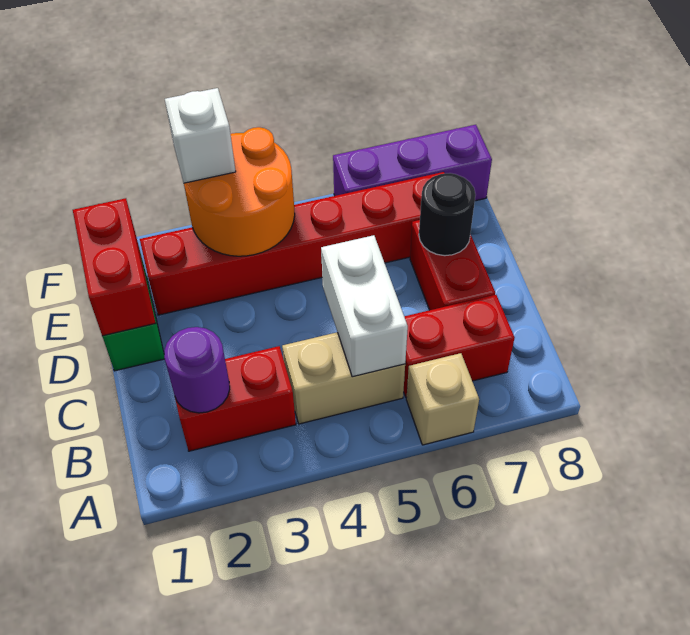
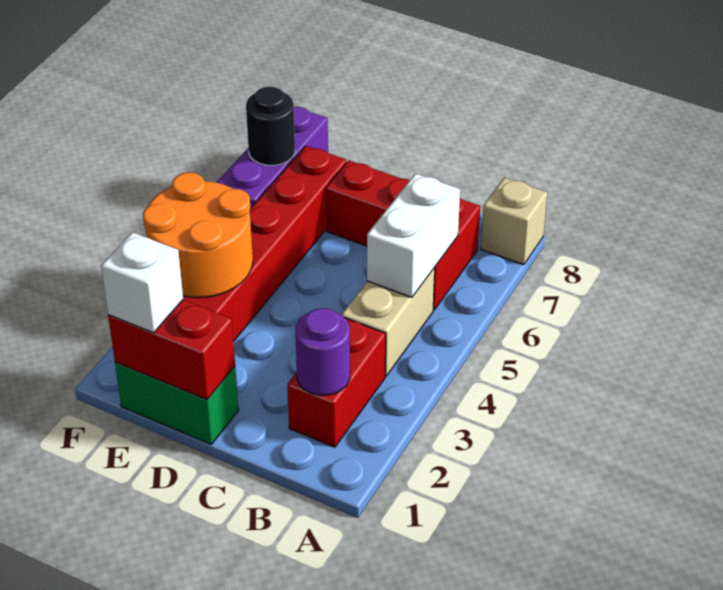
tan 1x1 brick [406,353,479,445] -> tan 1x1 brick moved to [481,178,547,265]
white 1x2 brick [321,235,408,377] -> white 1x2 brick turned to [367,174,460,297]
black 1x1 round brick [419,173,476,256] -> black 1x1 round brick moved to [246,87,295,165]
white 1x1 brick [165,88,236,183] -> white 1x1 brick moved to [101,232,183,333]

